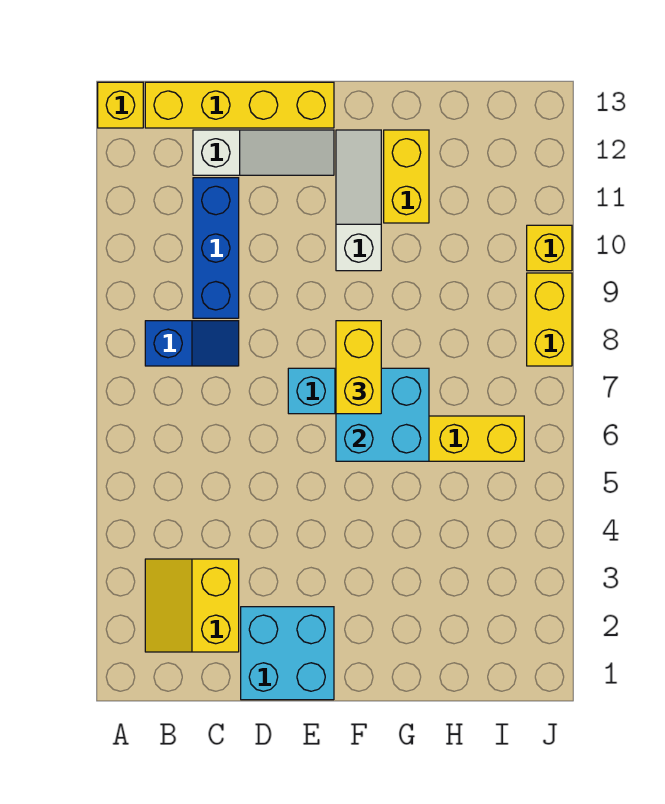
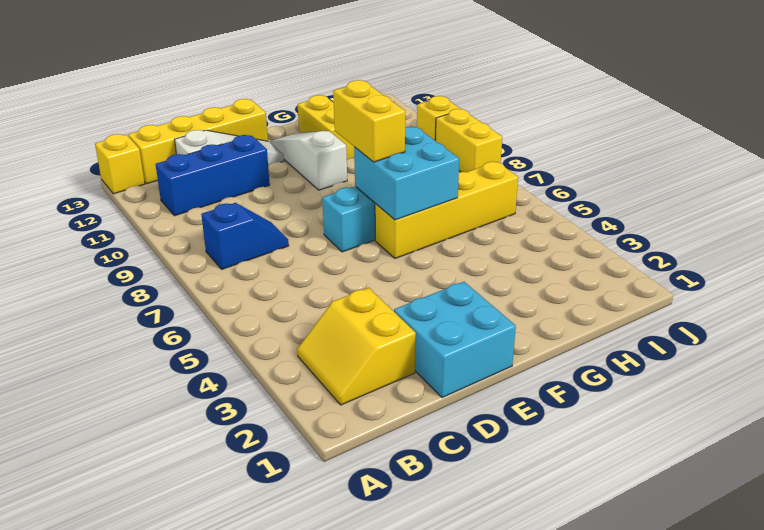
blue 1x3 brick [193,178,239,318] -> blue 1x3 brick turned to [156,135,270,216]

